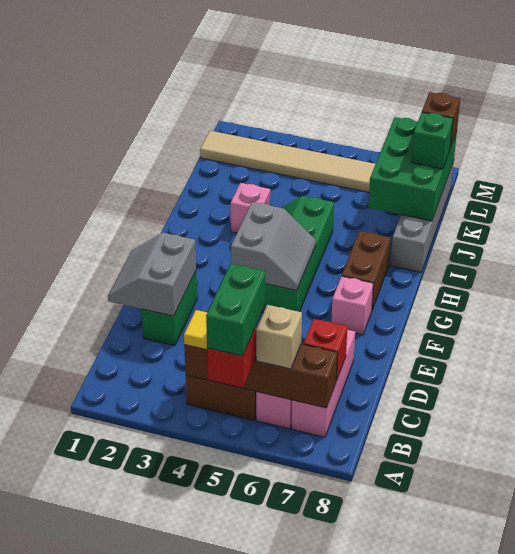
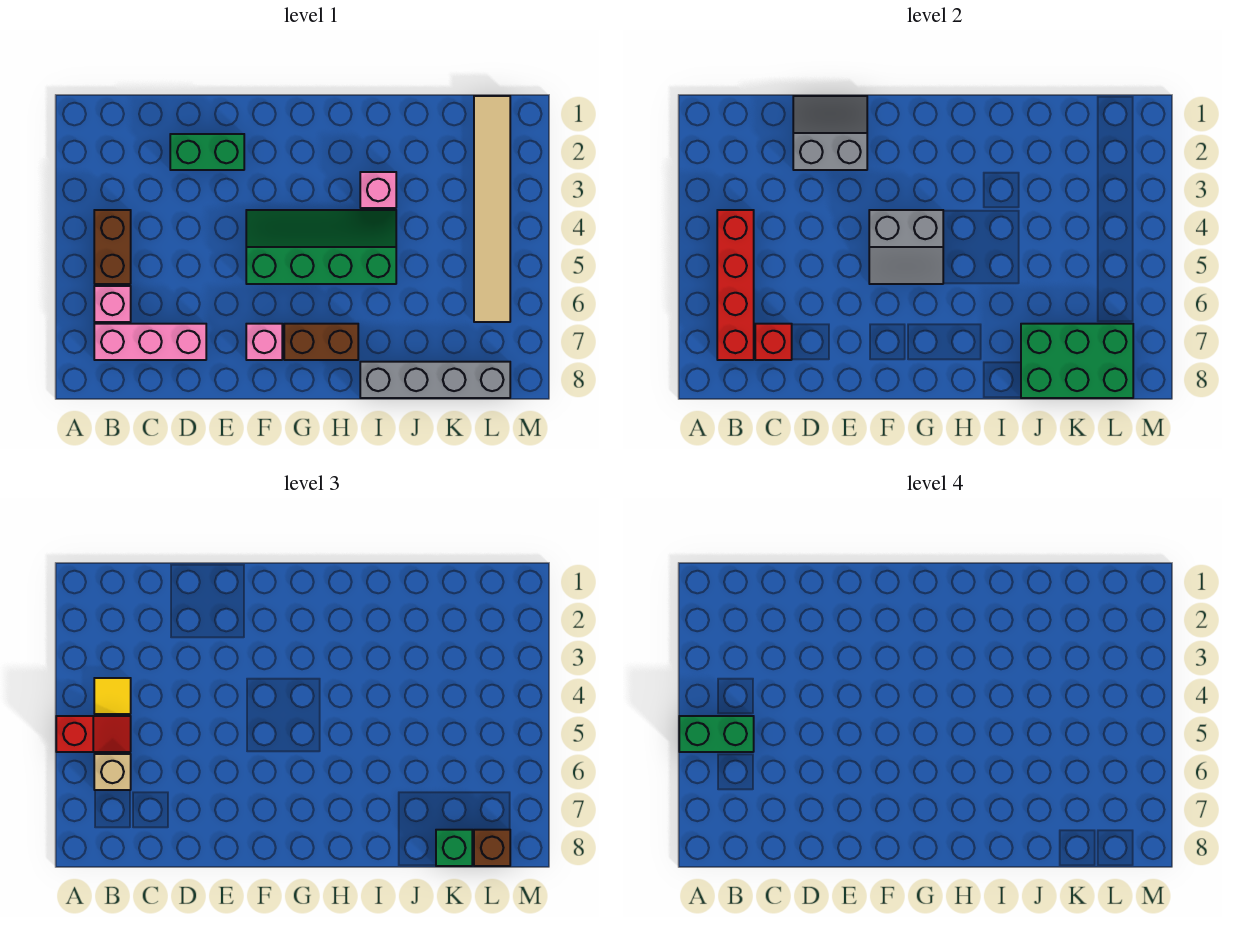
brown 1x4 brick [184,344,338,408] -> red 1x4 brick [717,210,754,360]

